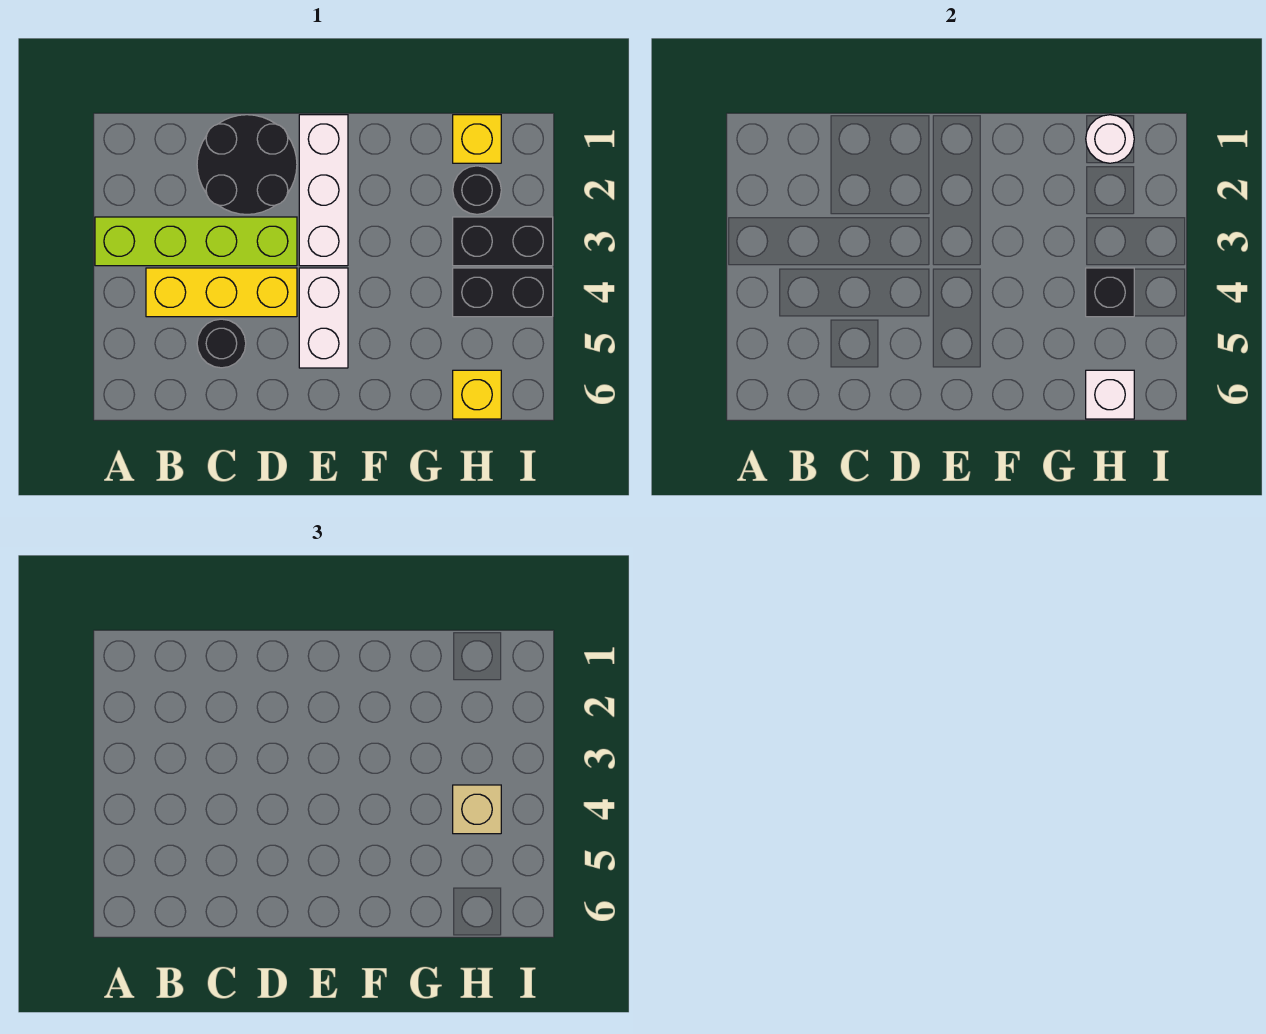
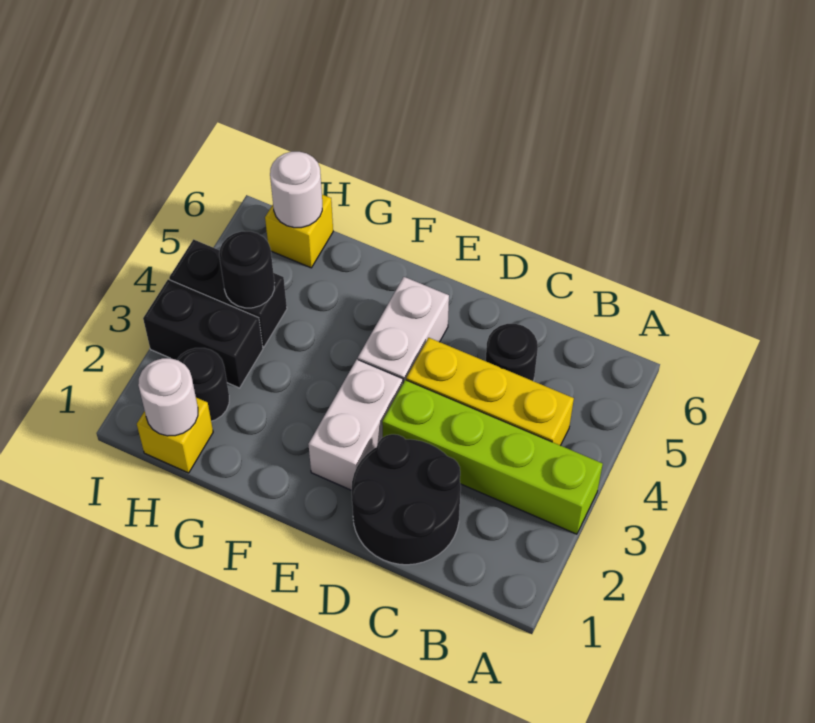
white 1x3 brick [299,115,348,266] -> white 1x2 brick [308,360,403,490]
black 1x1 brick [1086,268,1134,317] -> black 1x1 round brick [219,231,274,308]
tan 1x1 brick [453,785,501,834] -> none
white 1x1 brick [1086,370,1134,419] -> white 1x1 round brick [270,152,322,228]

